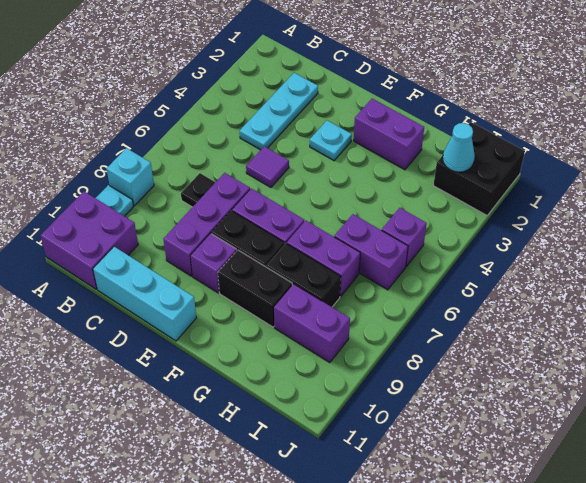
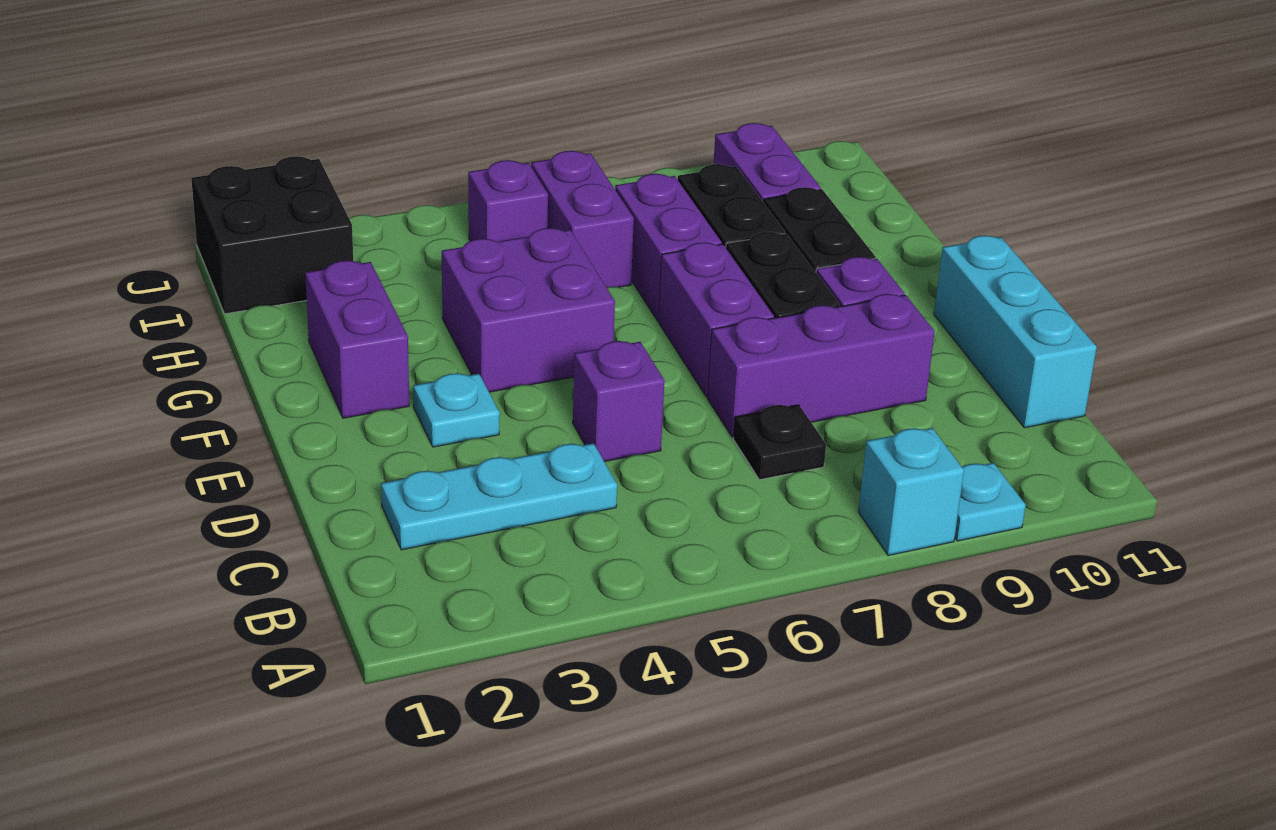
purple 2x2 brick [41,192,138,289] -> purple 2x2 brick moved to [442,228,615,392]
purple 1x1 tile [246,146,289,187] -> purple 1x1 brick [573,341,665,462]
cyan 1x1 cone [443,123,475,172] -> none

